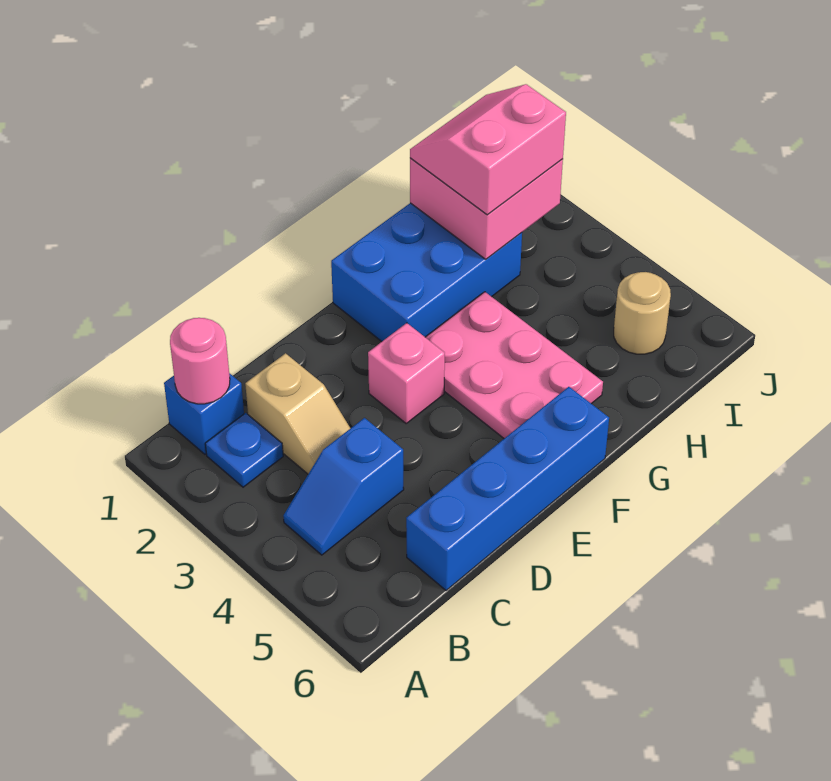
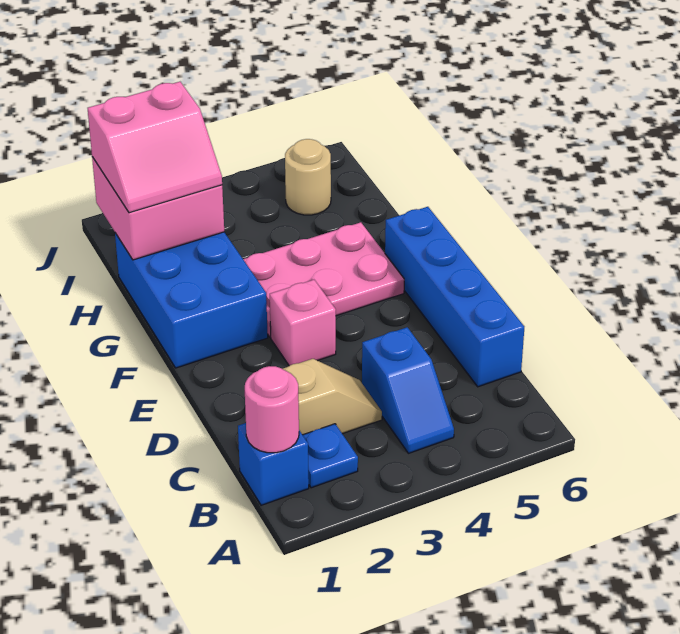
pink 2x2 slope [410,84,566,215] -> pink 2x2 slope turned to [88,82,222,213]

